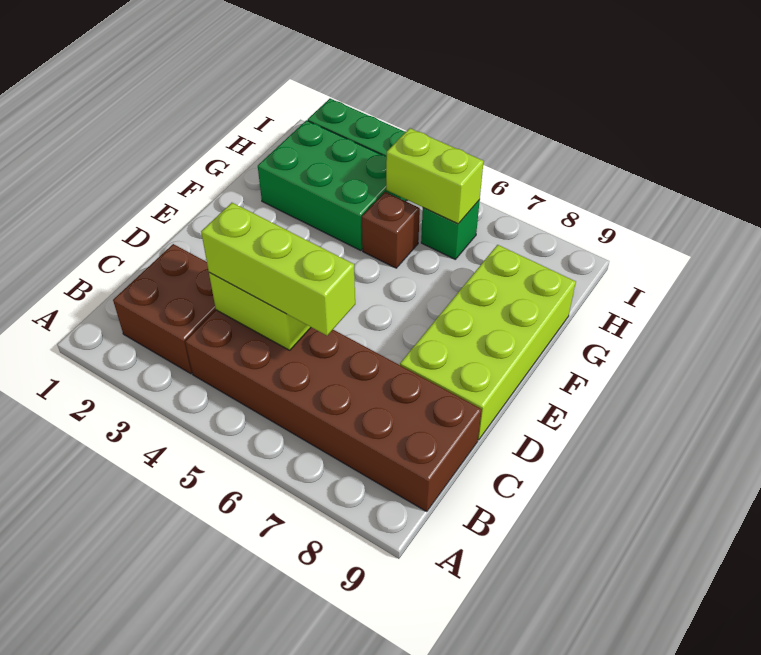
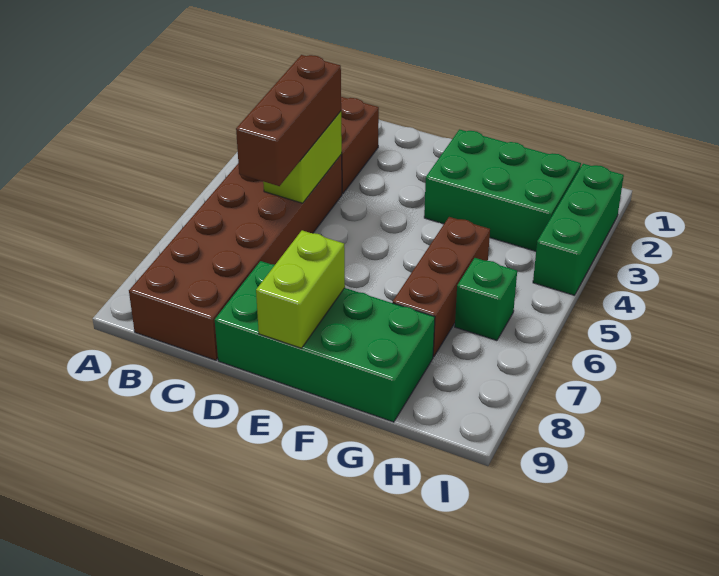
lime 1x3 brick [201,203,355,335] -> brown 1x3 brick [236,55,341,186]
lime 2x4 brick [400,245,576,440] -> green 2x4 brick [215,261,435,422]
green 2x3 brick [258,120,406,251] -> green 2x3 brick turned to [424,129,581,251]
brown 1x1 brick [362,192,420,268] -> brown 1x3 brick [393,217,490,357]
lime 1x2 brick [386,128,484,224] -> lime 1x2 brick moved to [256,230,345,348]

